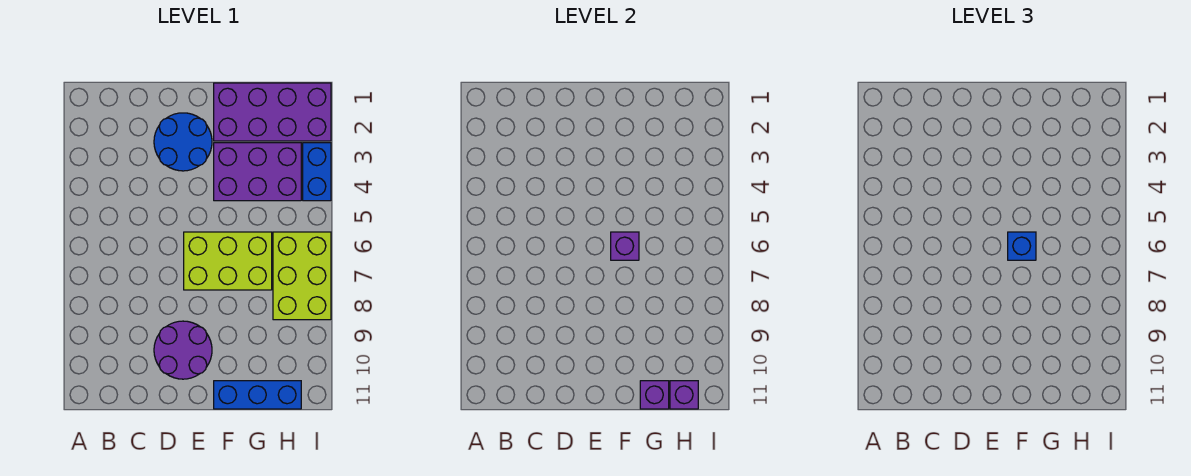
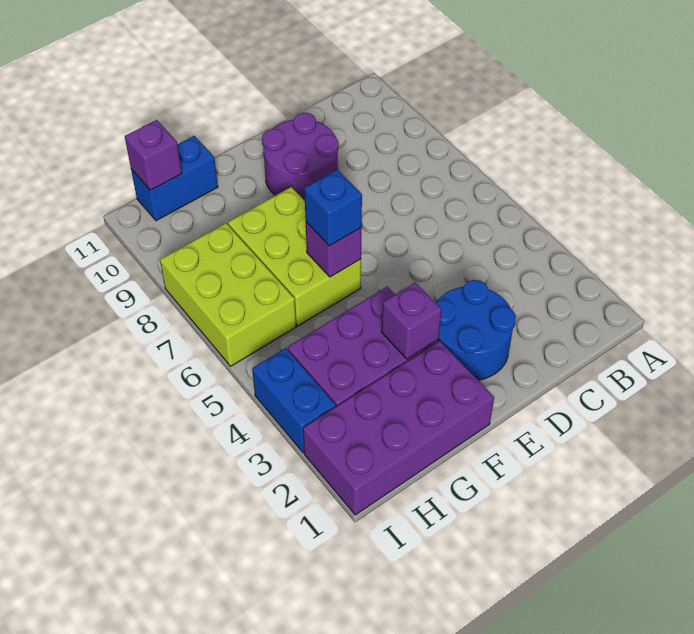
lime 2x3 brick [184,232,272,290] -> lime 2x3 brick turned to [228,187,361,326]
blue 1x3 brick [214,381,301,409] -> blue 1x2 brick [131,136,218,221]
purple 1x1 brick [640,381,669,409] -> purple 1x1 brick moved to [382,283,442,359]

